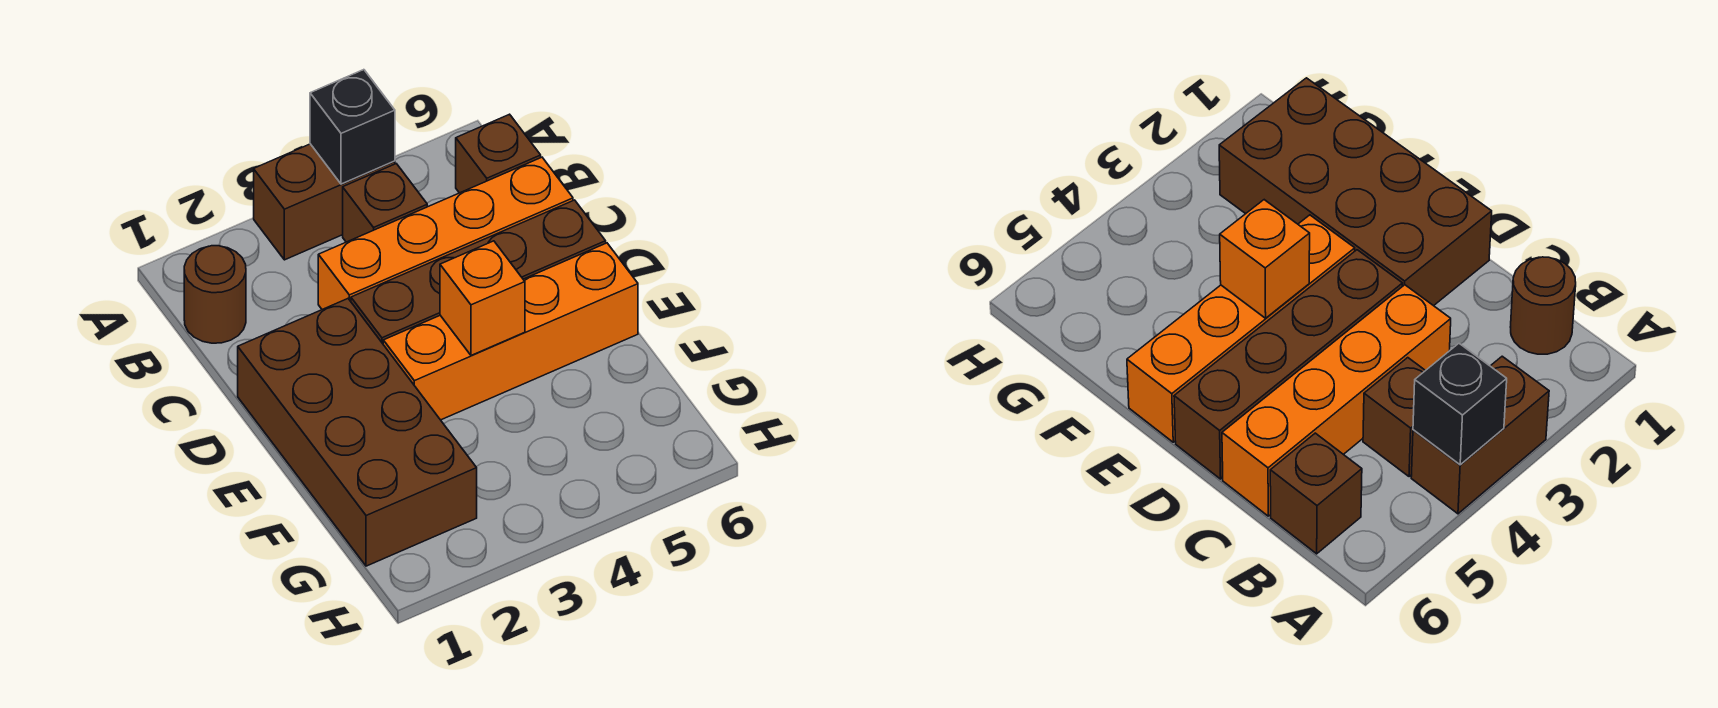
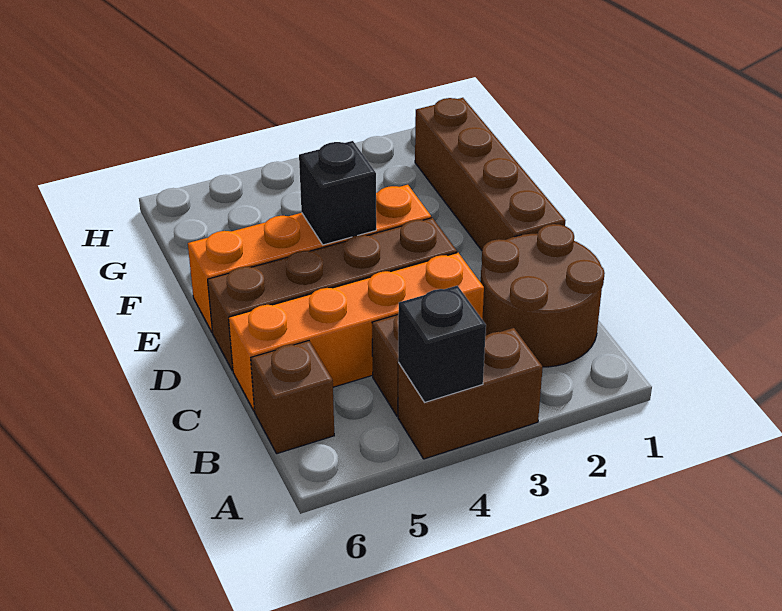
brown 1x1 round brick [184,246,246,343] -> brown 2x2 round brick [481,224,605,367]
brown 2x4 brick [238,299,477,566] -> brown 1x4 brick [415,98,566,250]
orange 1x1 brick [440,241,525,355] -> black 1x1 brick [299,141,376,245]

